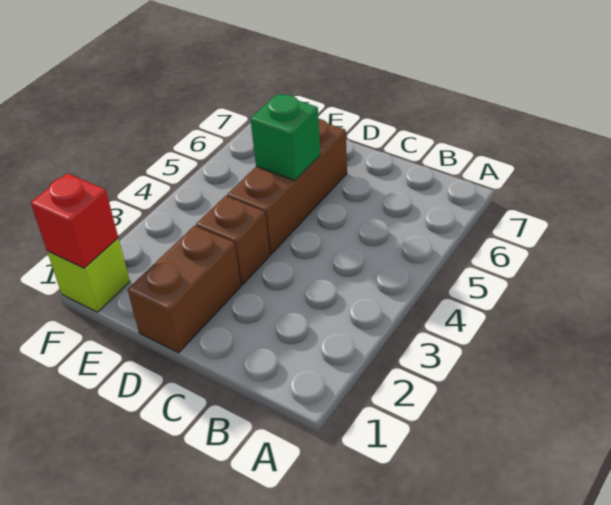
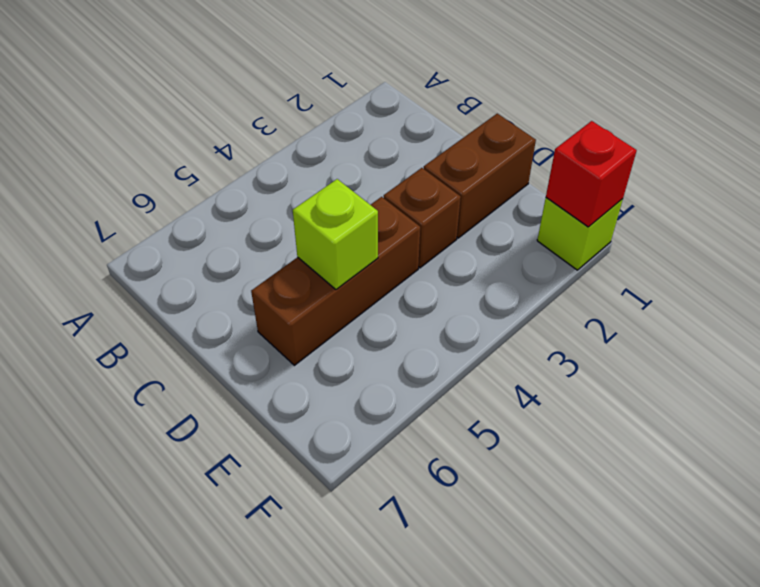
green 1x1 brick [251,94,320,181] -> lime 1x1 brick [293,179,378,289]

